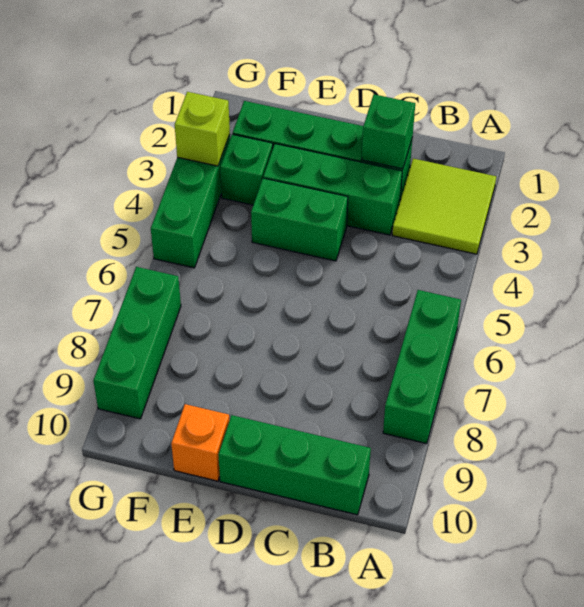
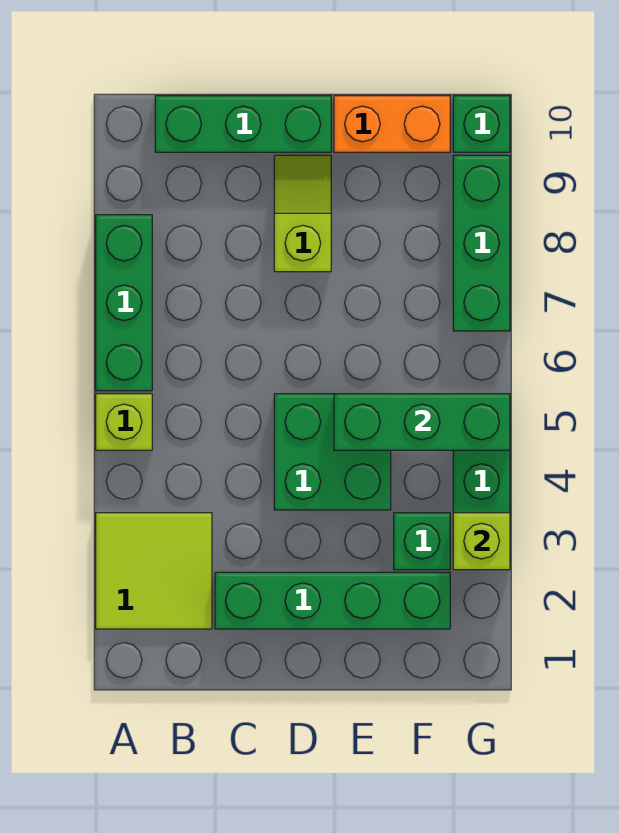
none -> lime 1x1 brick [96,394,152,450]
green 1x1 brick [361,94,415,169] -> green 1x1 brick moved to [453,96,510,152]
green 1x3 brick [263,144,402,235] -> green 1x3 brick moved to [334,394,510,450]
green 1x2 brick [251,178,348,261] -> green 2x2 brick [274,394,391,510]
none -> lime 1x2 slope [274,155,331,272]
orange 1x1 brick [171,404,229,481] -> orange 1x2 brick [334,96,450,152]

